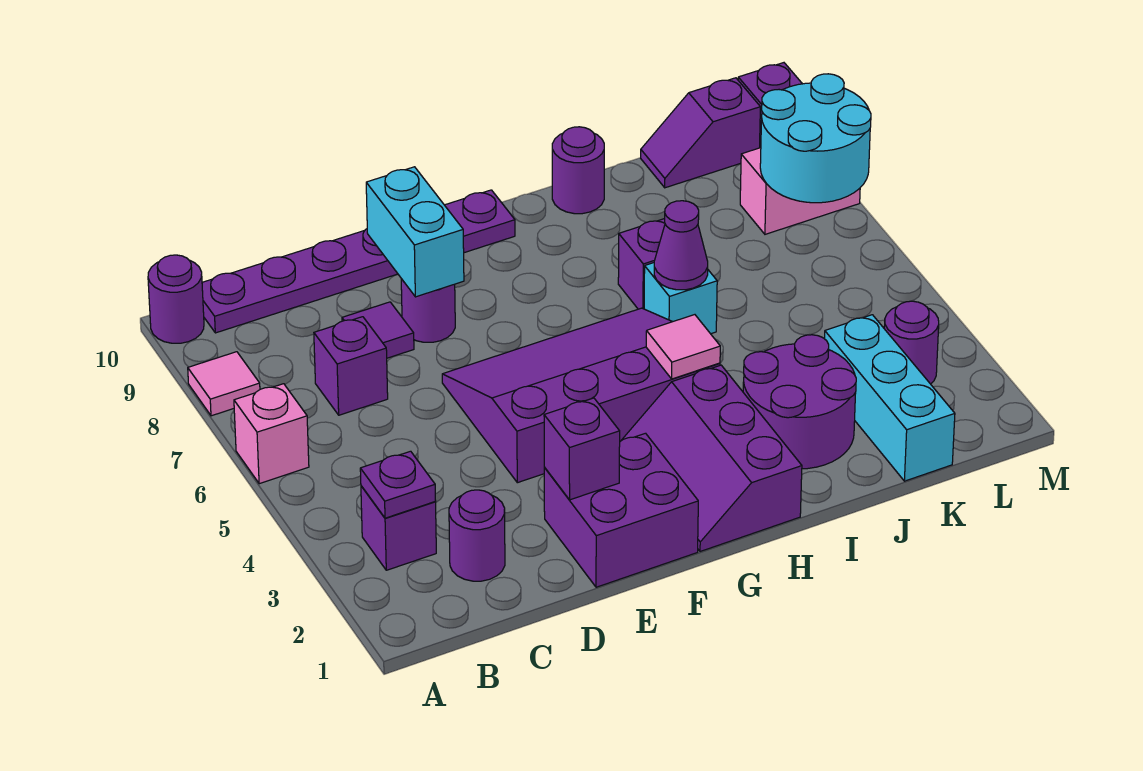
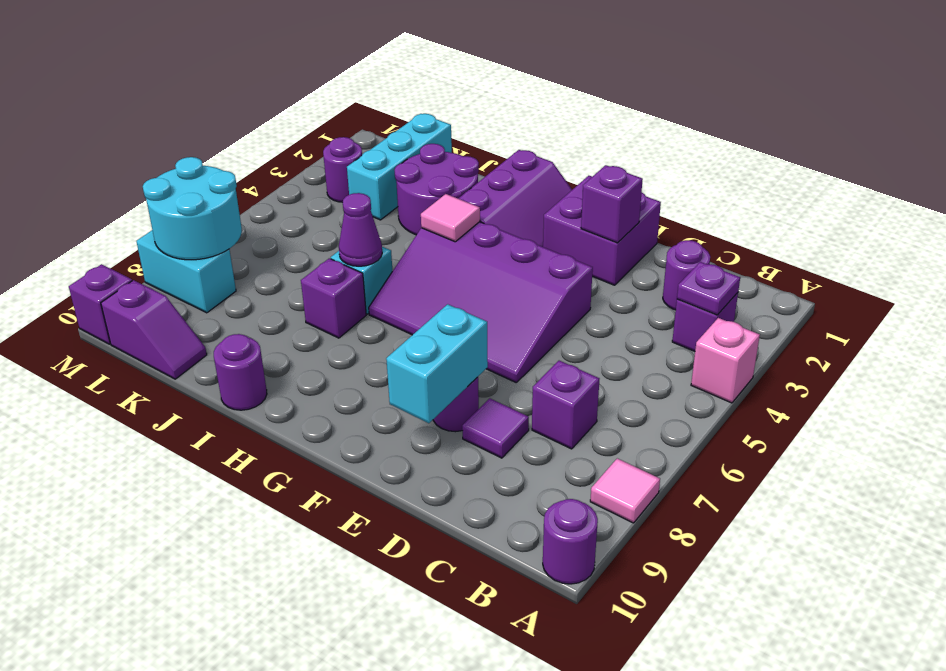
pink 1x1 brick [234,384,309,484] -> pink 1x1 brick moved to [691,318,760,403]
purple 1x6 plate [202,190,515,333] -> none
pink 1x2 brick [740,148,860,234] -> cyan 1x2 brick [136,230,236,313]

